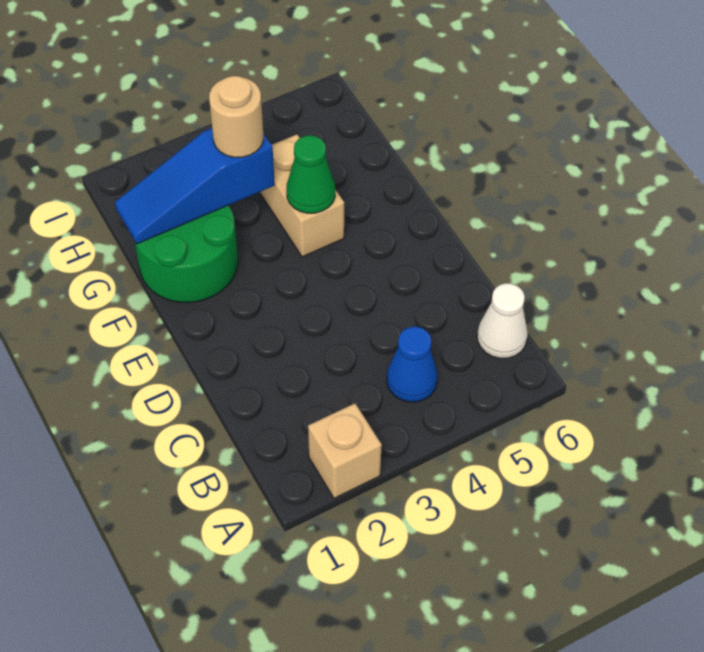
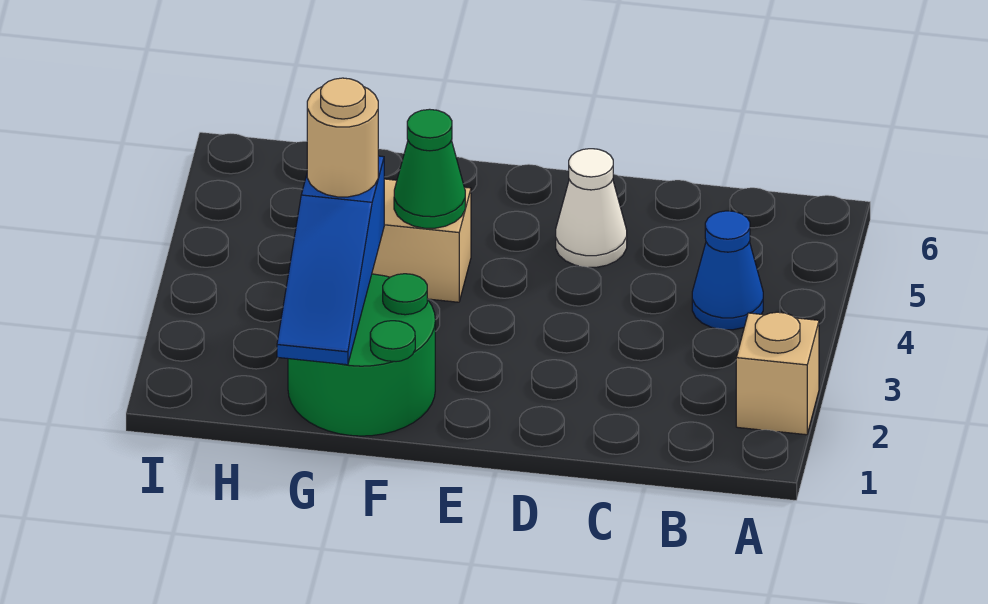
white 1x1 cone [477,283,528,358] -> white 1x1 cone moved to [556,149,627,267]

